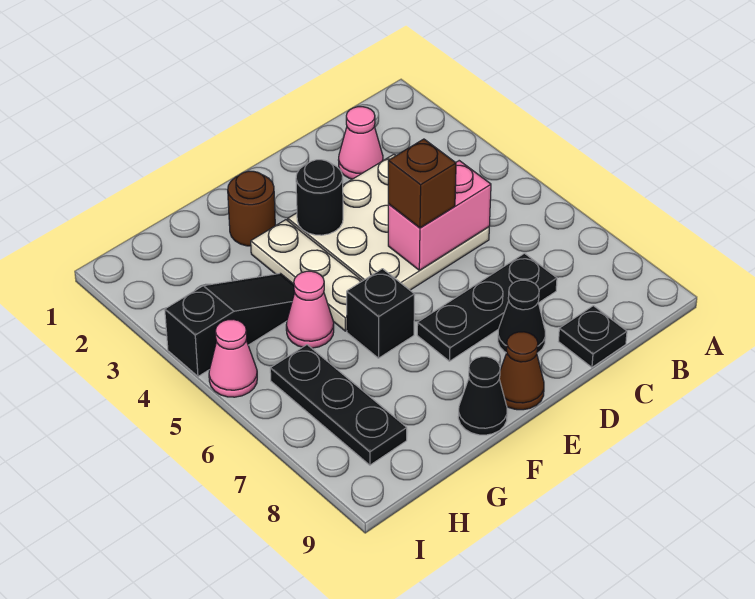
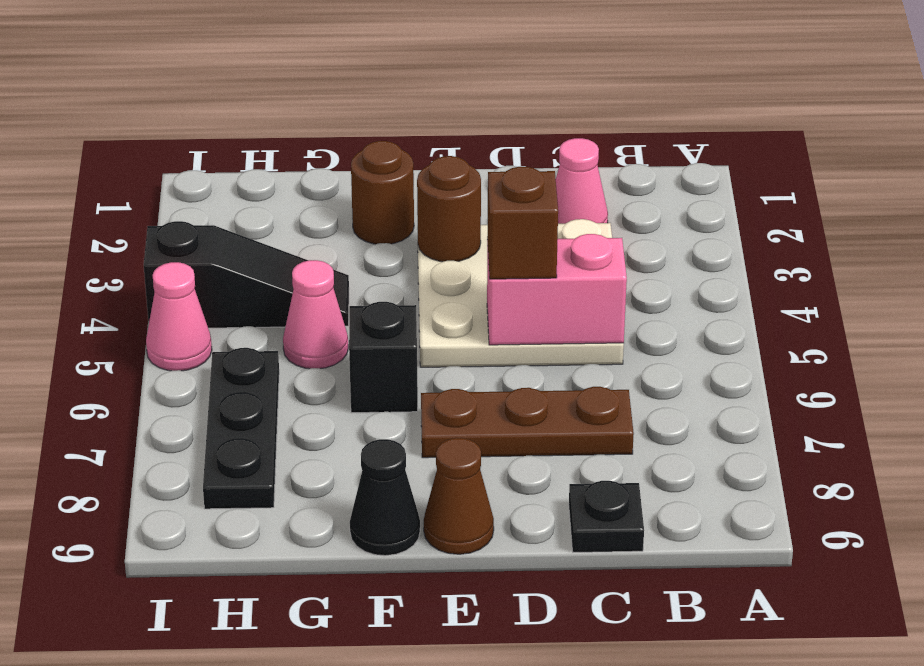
black 1x3 plate [417,253,557,361] -> brown 1x3 plate [421,387,634,458]
black 1x1 cone [498,280,545,353] -> none
black 1x1 round brick [296,160,343,235] -> brown 1x1 round brick [417,156,481,262]
white 1x3 plate [251,220,362,331] -> none

